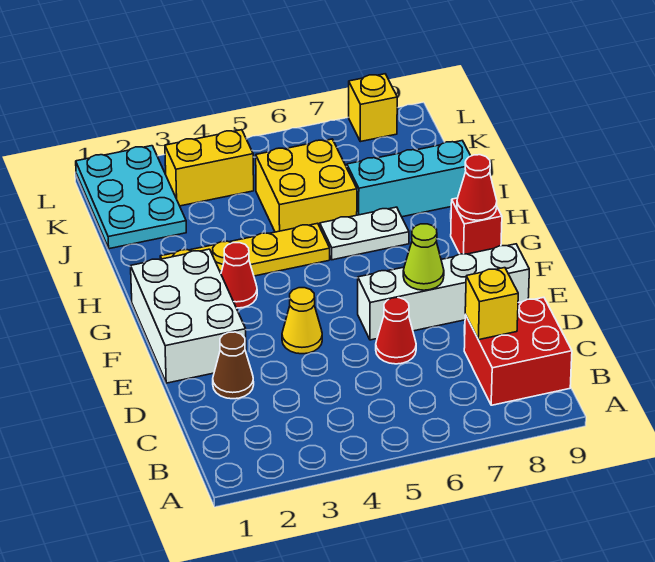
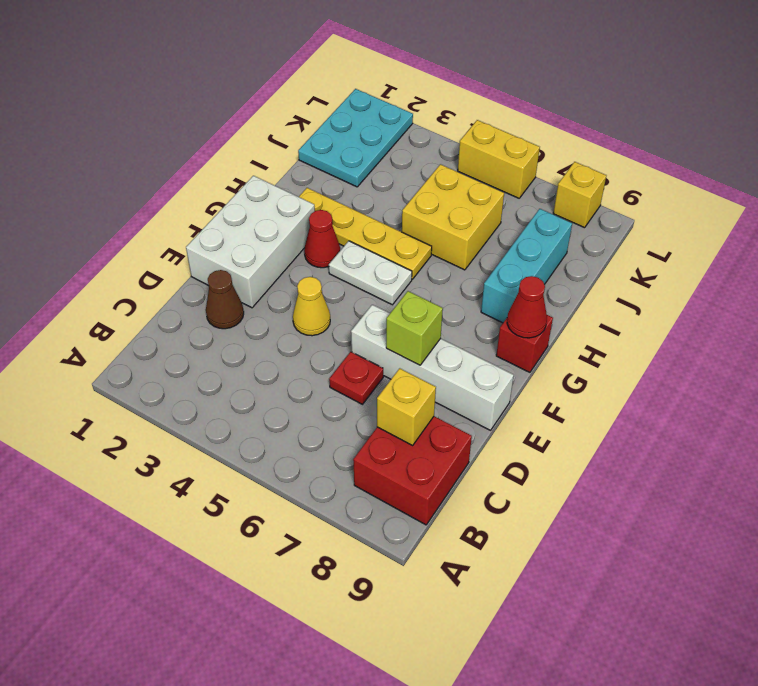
red 1x1 cone [376,298,416,364] -> red 1x1 plate [329,352,383,404]
lime 1x1 cone [403,224,444,290] -> lime 1x1 brick [386,291,443,365]
white 1x2 plate [320,207,409,260] -> white 1x2 plate moved to [329,241,412,305]
cyan 1x3 brick [347,141,470,217] -> cyan 1x3 brick turned to [481,209,572,323]
yellow 1x2 brick [165,130,254,206] -> yellow 1x2 brick moved to [458,120,540,198]

